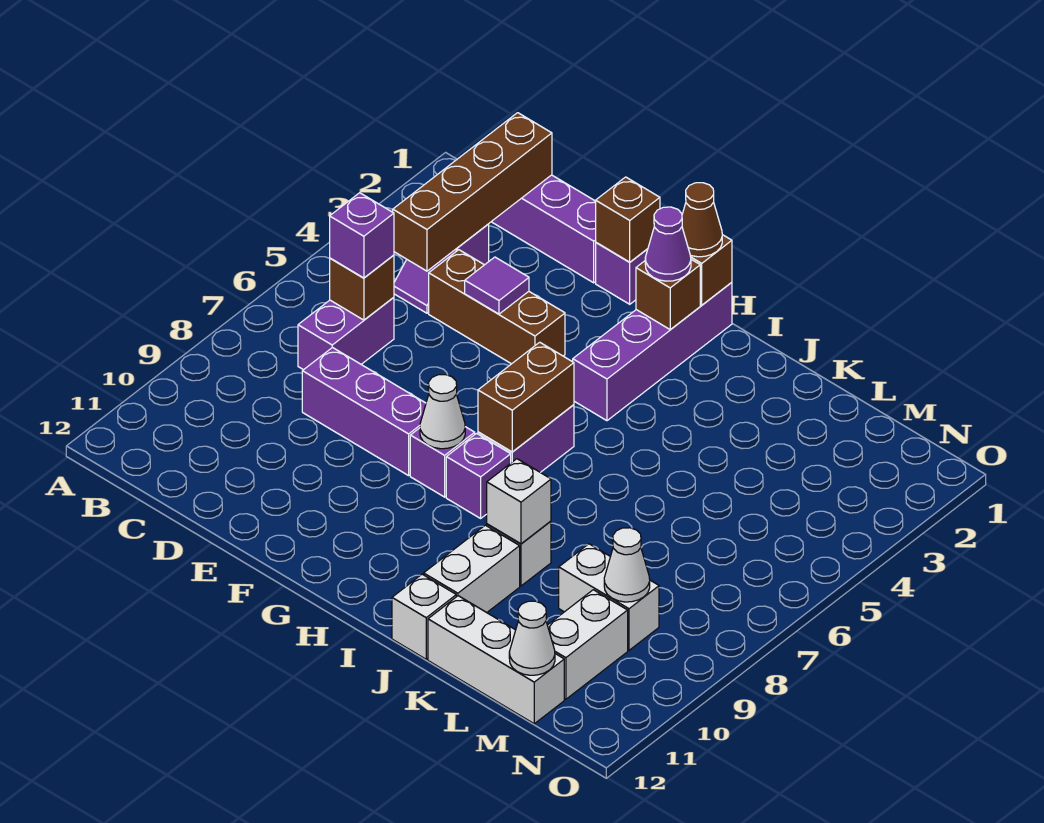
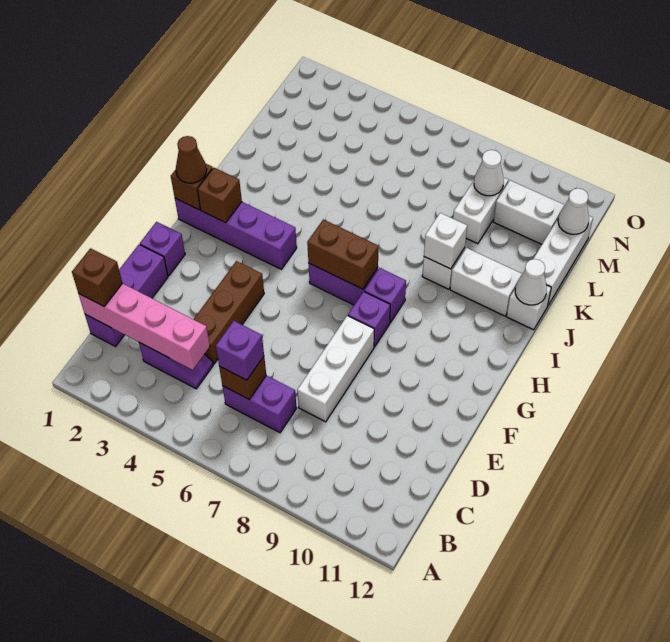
brown 1x4 brick [393,113,552,271] -> pink 1x4 brick [78,283,210,370]
purple 1x3 brick [302,347,426,476] -> white 1x3 brick [297,316,374,422]
purple 1x1 tile [465,257,529,314] -> none
brown 1x1 brick [596,177,660,262] -> brown 1x1 brick moved to [72,248,122,306]
white 1x1 cone [420,375,465,449] -> white 1x1 cone moved to [515,259,547,305]
purple 1x1 cone [645,207,691,281] -> none

